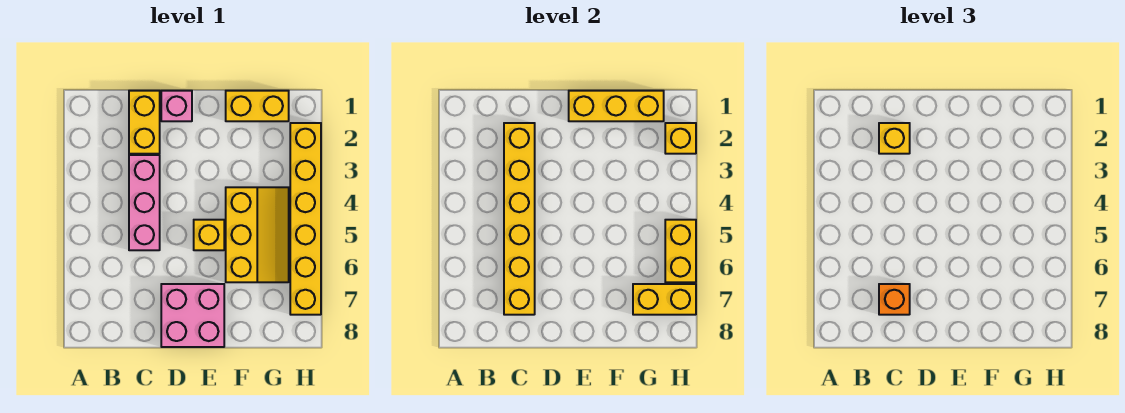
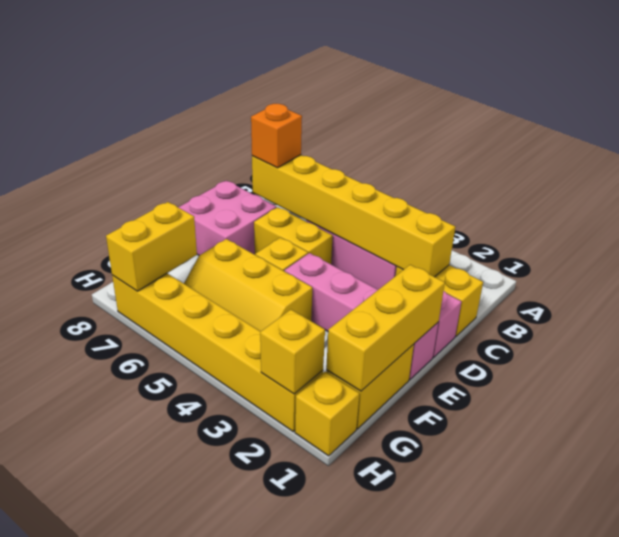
yellow 1x1 brick [879,123,910,154] -> yellow 1x1 brick moved to [295,372,360,456]
none -> pink 1x4 brick [285,253,438,380]
yellow 1x2 brick [665,220,696,282] -> yellow 1x2 brick moved to [254,207,333,264]

